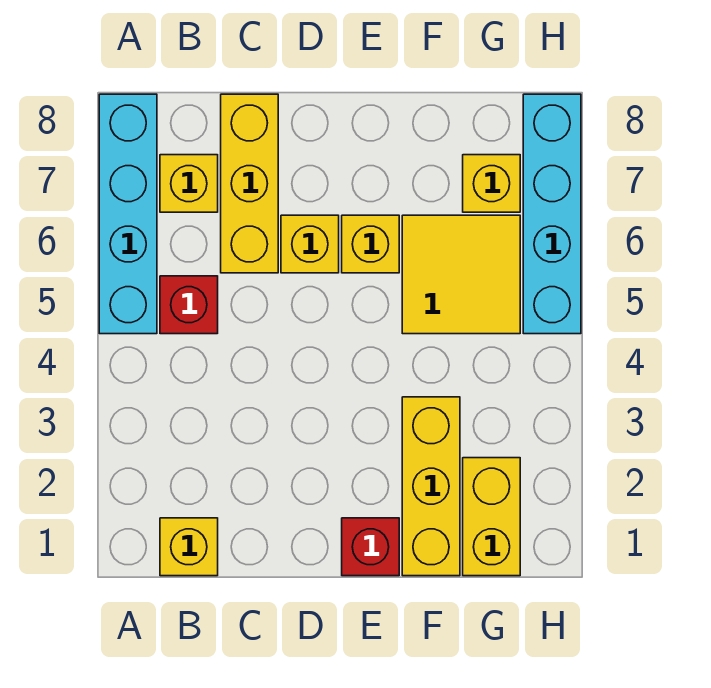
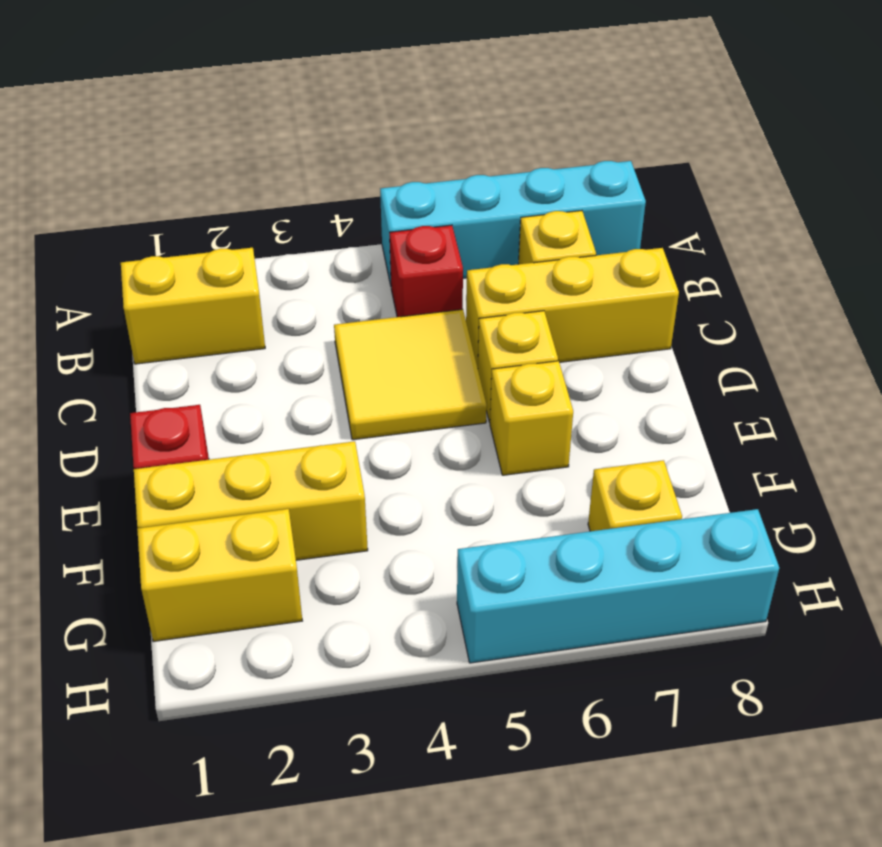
yellow 1x1 brick [160,518,218,576] -> yellow 1x2 brick [121,248,265,364]
yellow 2x2 tile [402,215,520,334] -> yellow 2x2 tile moved to [334,309,487,440]

